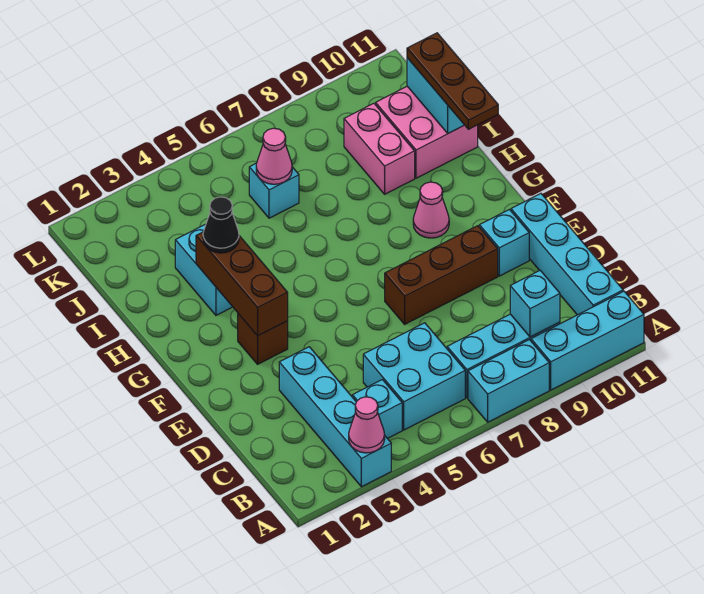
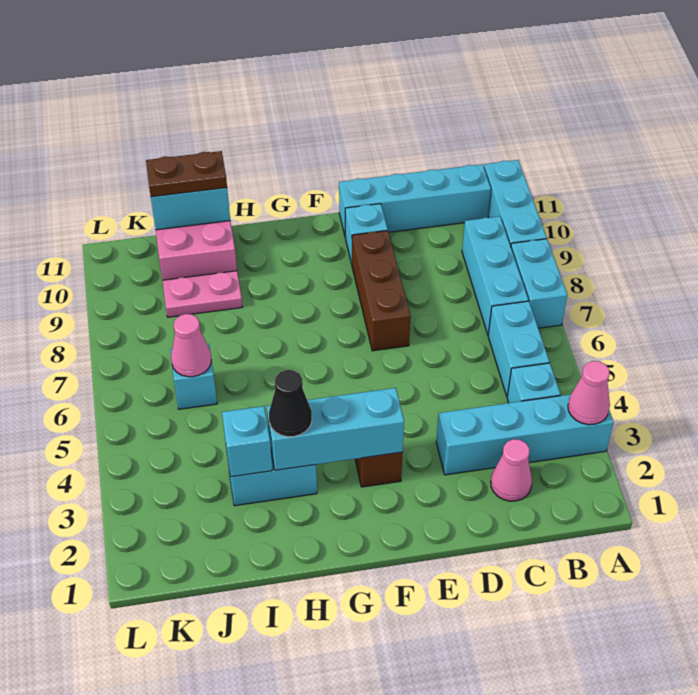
cyan 2x2 brick [363,323,465,430] -> cyan 1x2 brick [488,301,549,396]
cyan 1x1 brick [510,270,560,337] -> cyan 1x1 brick moved to [222,406,272,477]
brown 1x3 brick [196,232,288,336] -> cyan 1x3 brick [267,388,404,470]
pink 1x1 cone [413,182,449,238] -> pink 1x1 cone moved to [491,439,532,501]
brown 1x3 plate [407,33,498,129] -> brown 1x2 plate [146,151,227,197]
pink 1x2 brick [344,103,415,194] -> pink 1x2 plate [163,271,242,317]

